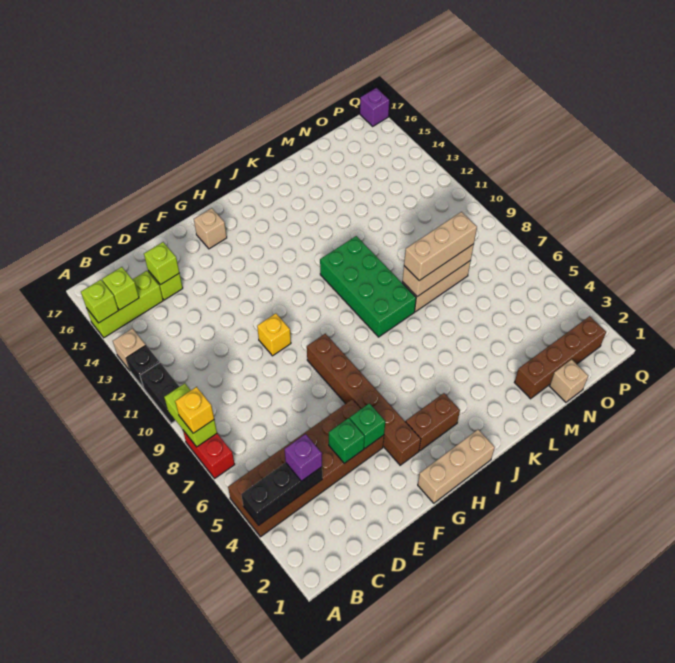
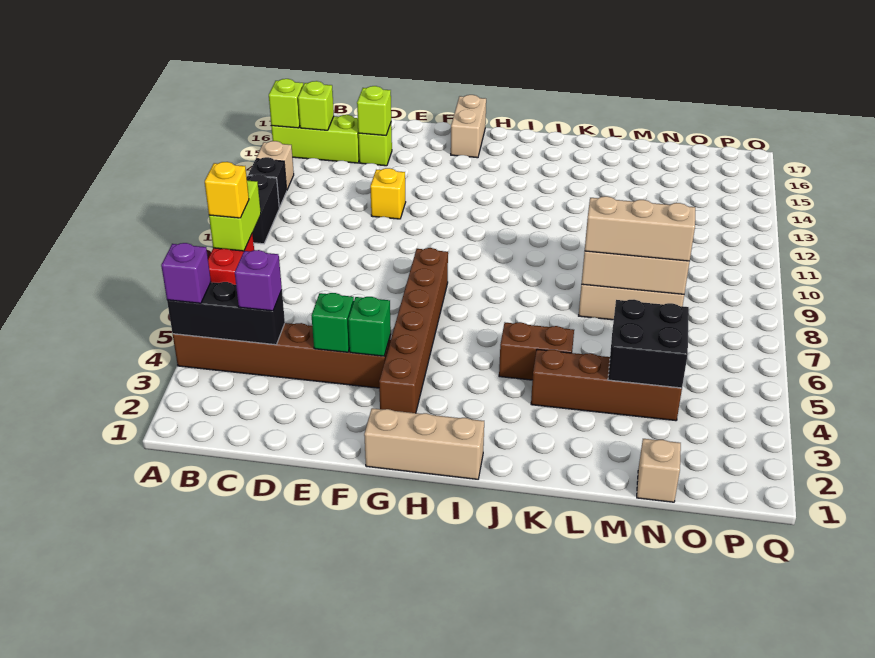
brown 2x6 brick [228,399,384,537] -> brown 1x6 brick [173,323,391,388]
yellow 1x1 brick [257,314,291,356] -> yellow 1x1 brick moved to [370,168,406,219]
tan 1x1 brick [194,208,227,249] -> tan 1x2 brick [451,95,486,158]
brown 1x2 brick [406,393,460,451] -> brown 1x2 brick moved to [499,322,574,380]
green 2x4 brick [320,236,416,337] -> none
brown 1x4 brick [515,316,606,399] -> brown 1x4 brick moved to [531,349,682,421]
none -> black 2x2 brick [608,300,689,388]
purple 1x1 brick [360,88,389,126] -> purple 1x1 brick moved to [161,243,211,303]

